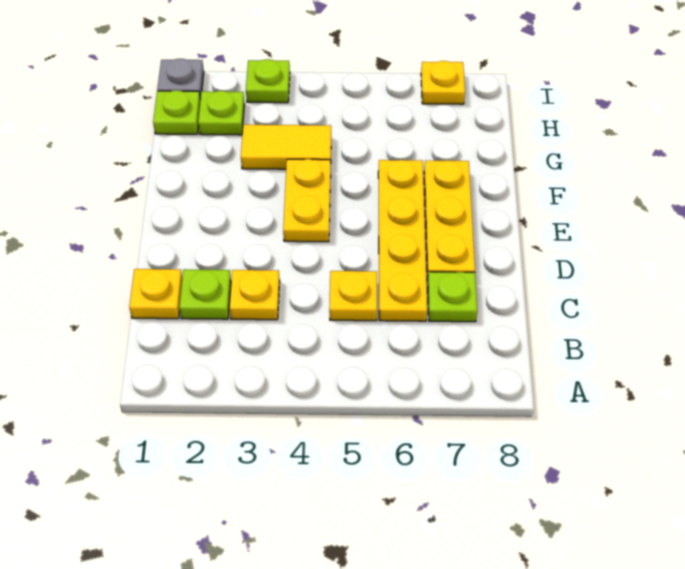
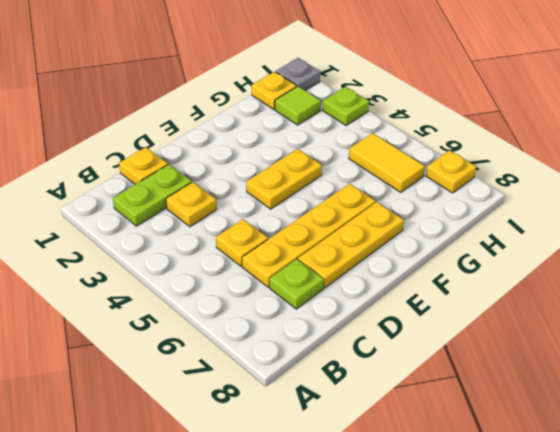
lime 1x1 plate [179,269,231,319] -> lime 1x2 plate [113,164,192,226]
yellow 1x2 tile [241,125,331,169] -> yellow 1x2 tile moved to [349,133,425,192]
lime 1x1 plate [153,90,200,134] -> yellow 1x1 plate [252,72,297,109]
lime 1x1 plate [198,91,244,135] -> lime 1x1 tile [275,86,321,125]

